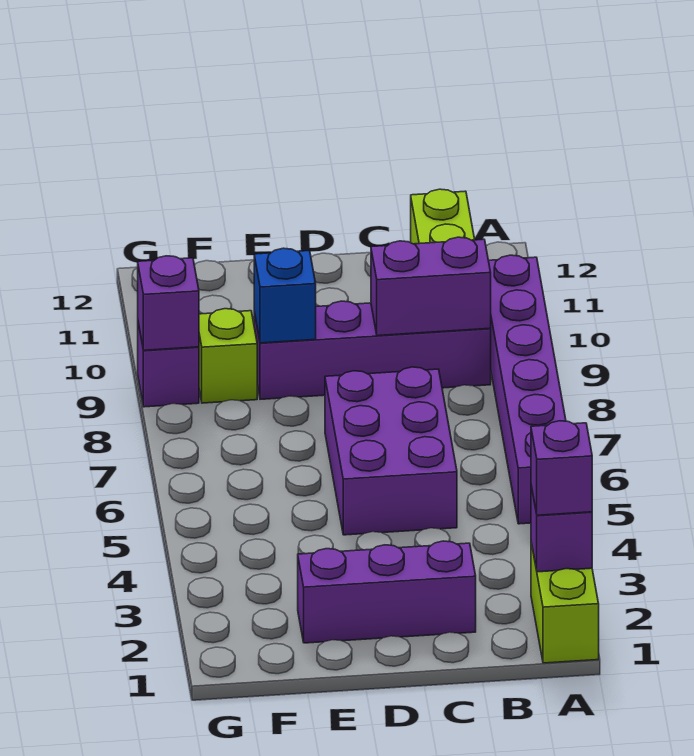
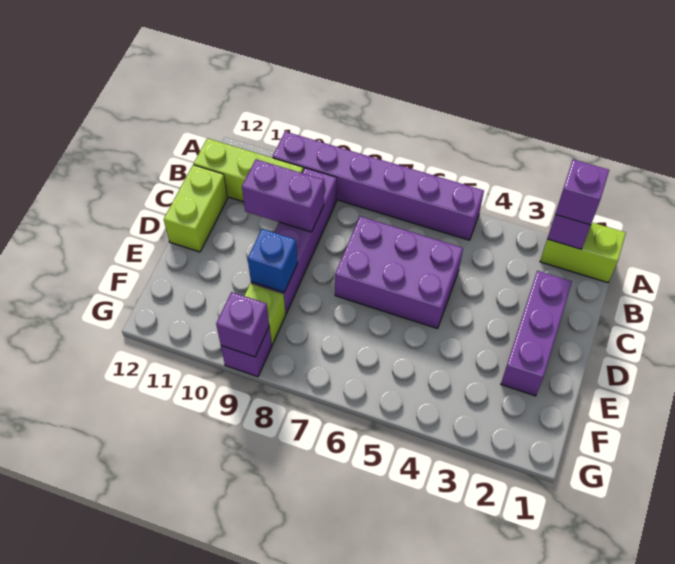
purple 1x2 brick [371,237,491,336] -> purple 1x2 brick turned to [242,159,324,232]
none -> lime 1x2 brick [164,165,228,252]

